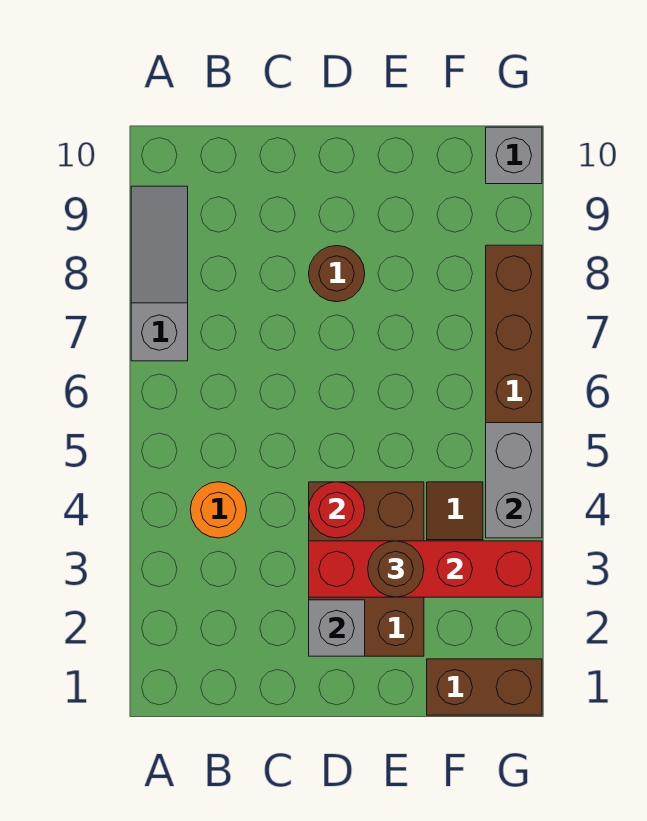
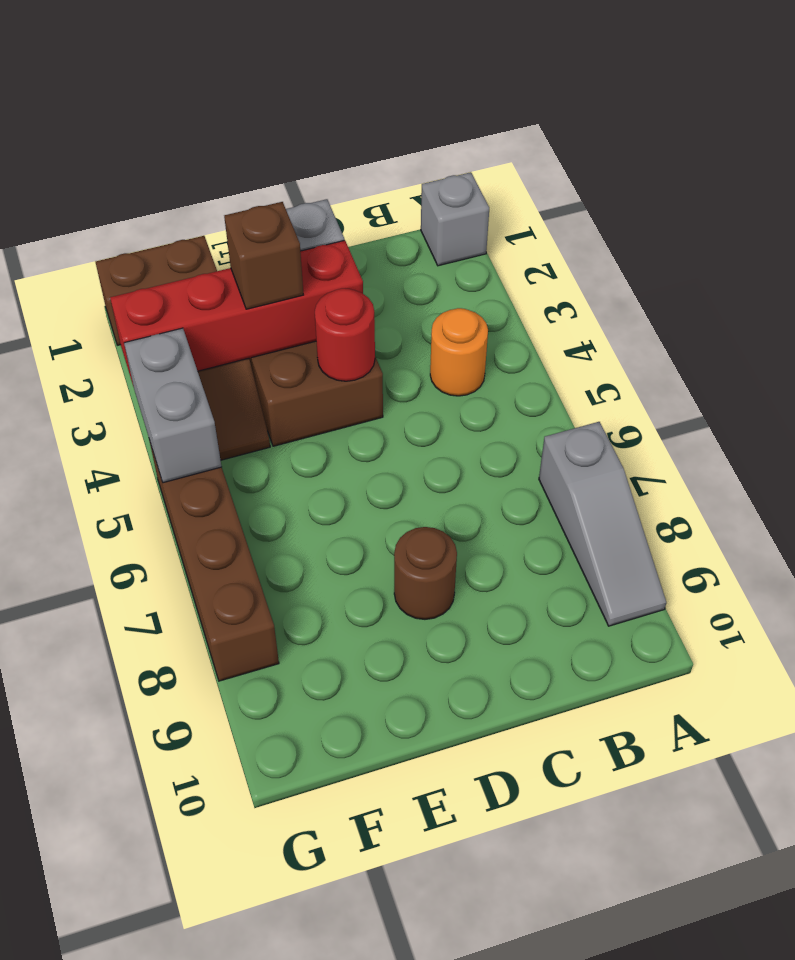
brown 1x1 round brick [368,541,424,597] -> brown 1x1 brick [224,202,303,309]
grey 1x1 brick [486,127,542,184] -> grey 1x1 brick moved to [421,172,489,266]

